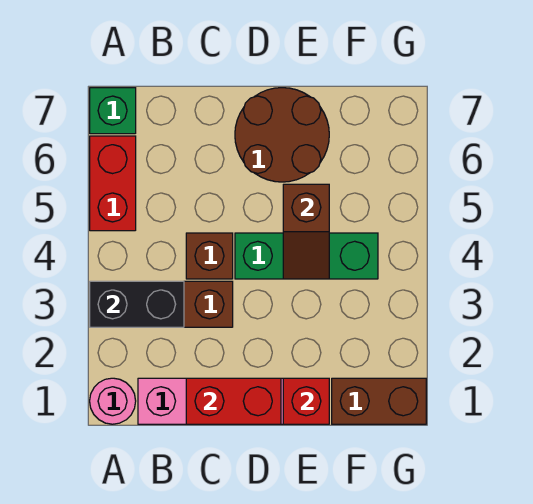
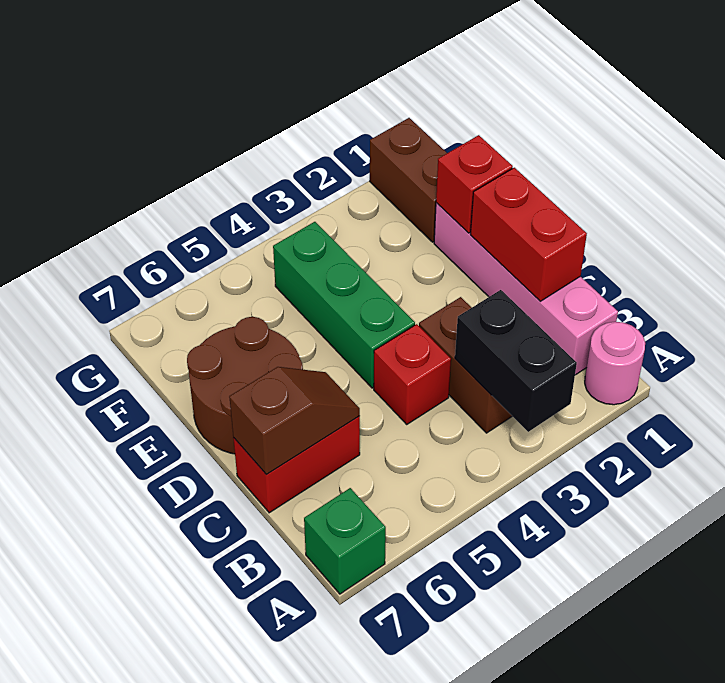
red 1x2 brick [90,136,136,231] -> red 1x2 brick moved to [233,416,360,513]
brown 1x1 brick [186,233,233,279] -> red 1x1 brick [374,324,451,424]
brown 1x2 slope [283,184,329,279] -> brown 1x2 slope moved to [229,367,360,475]

